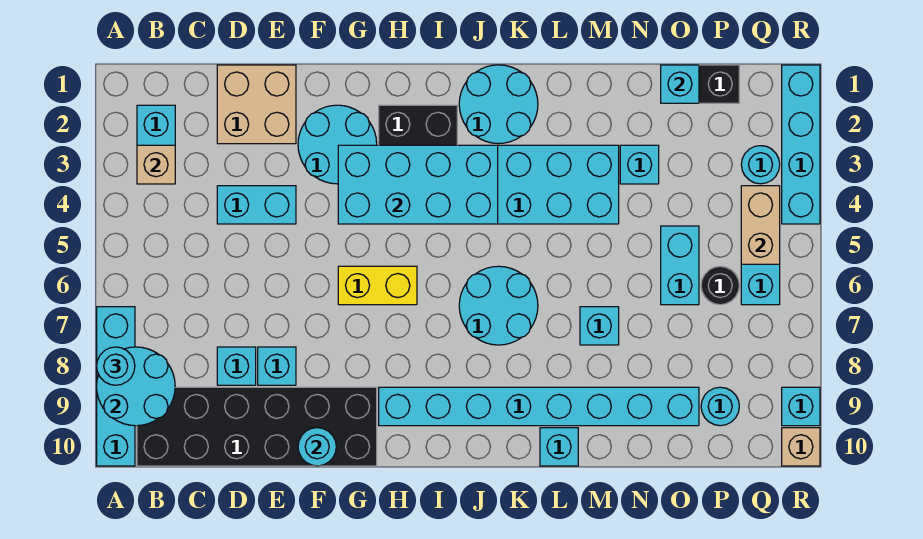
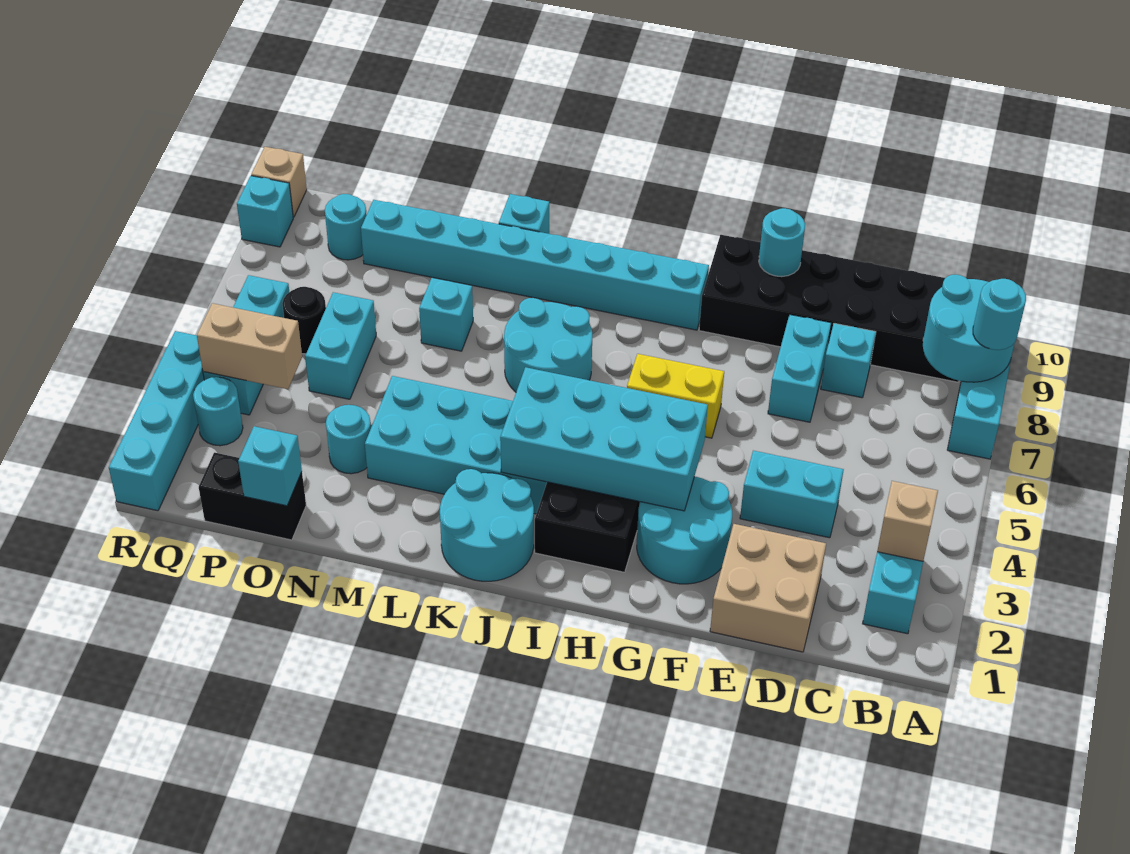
cyan 1x1 brick [258,347,296,385] -> cyan 1x2 brick [768,315,831,422]
cyan 1x1 brick [620,145,659,184] -> cyan 1x1 round brick [326,405,371,474]
tan 1x2 brick [741,186,780,264] -> tan 1x2 brick turned to [197,303,302,389]

